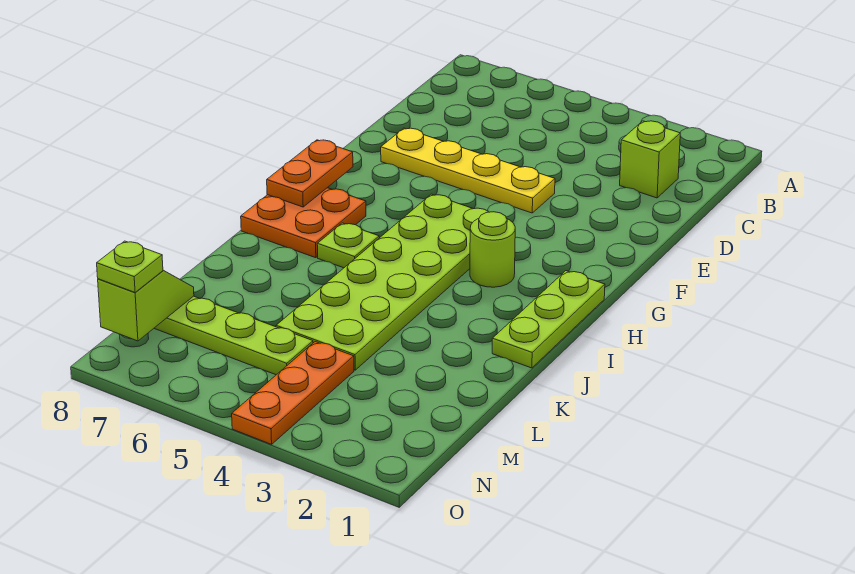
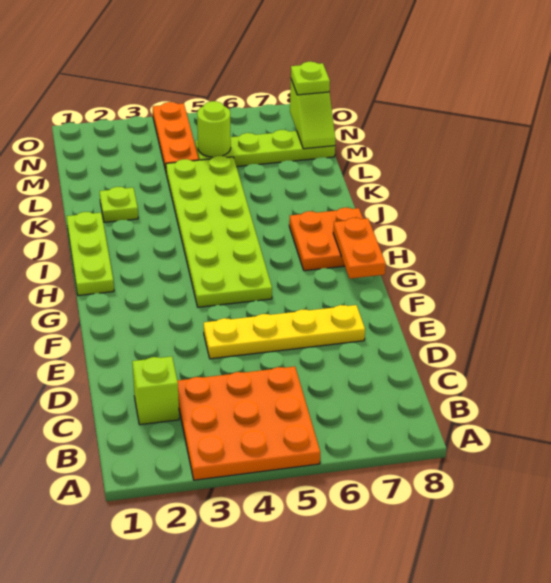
none -> orange 3x3 plate [177,366,320,480]
lime 1x1 round brick [470,212,515,287] -> lime 1x1 round brick moved to [197,101,231,157]
lime 1x1 plate [317,223,379,268] -> lime 1x1 plate moved to [100,187,138,222]

